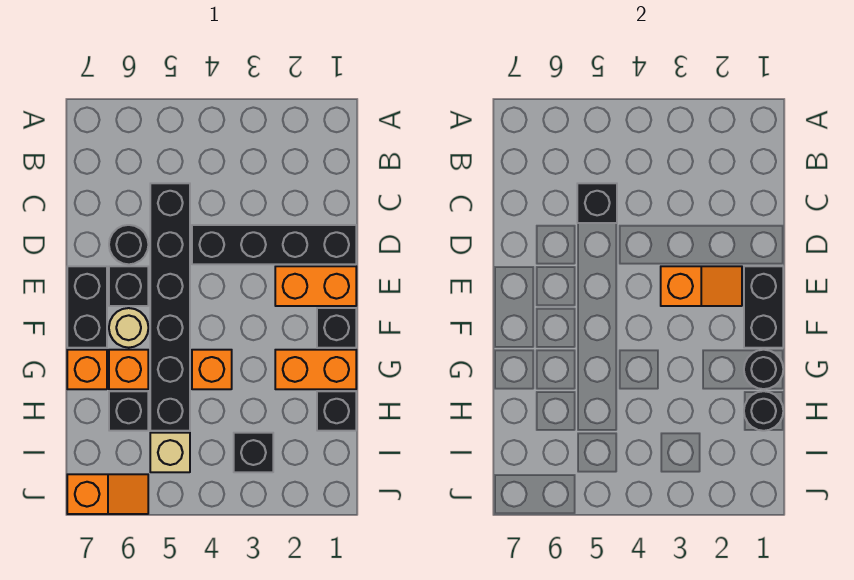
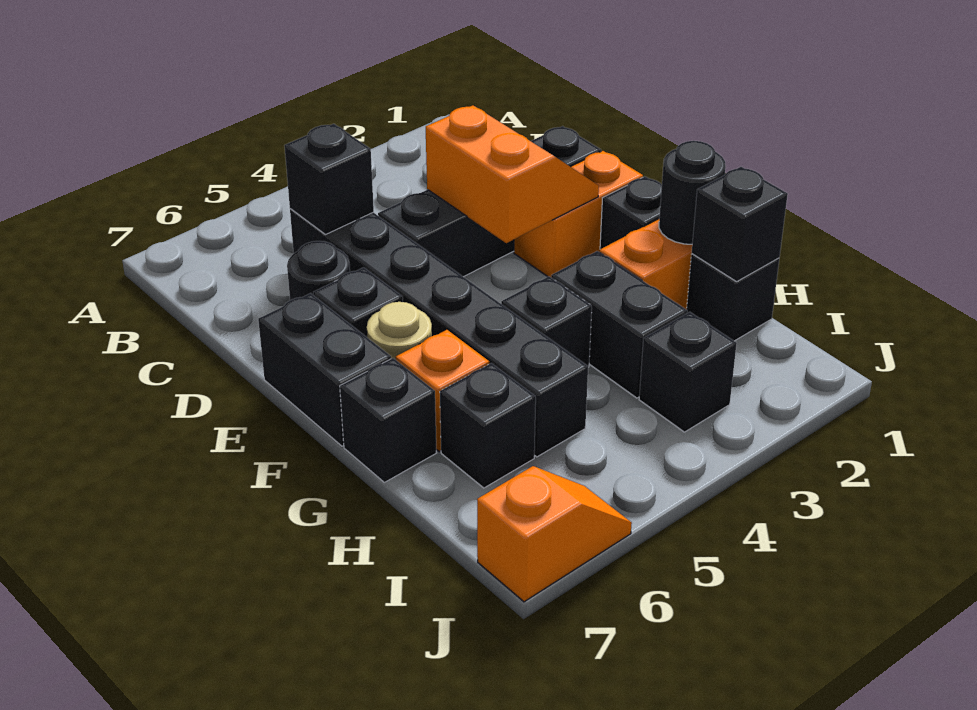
black 1x2 brick [744,266,783,348] -> black 1x2 brick moved to [551,251,687,398]
orange 1x2 slope [661,266,742,306] -> orange 2x2 slope [426,105,599,243]
orange 1x1 brick [192,350,232,389] -> black 1x1 brick [501,276,592,367]
orange 1x1 brick [67,350,107,389] -> black 1x1 brick [340,358,436,482]
black 1x1 round brick [744,391,783,431] -> black 1x1 brick [692,167,788,282]
tan 1x1 brick [150,433,190,472] -> none

